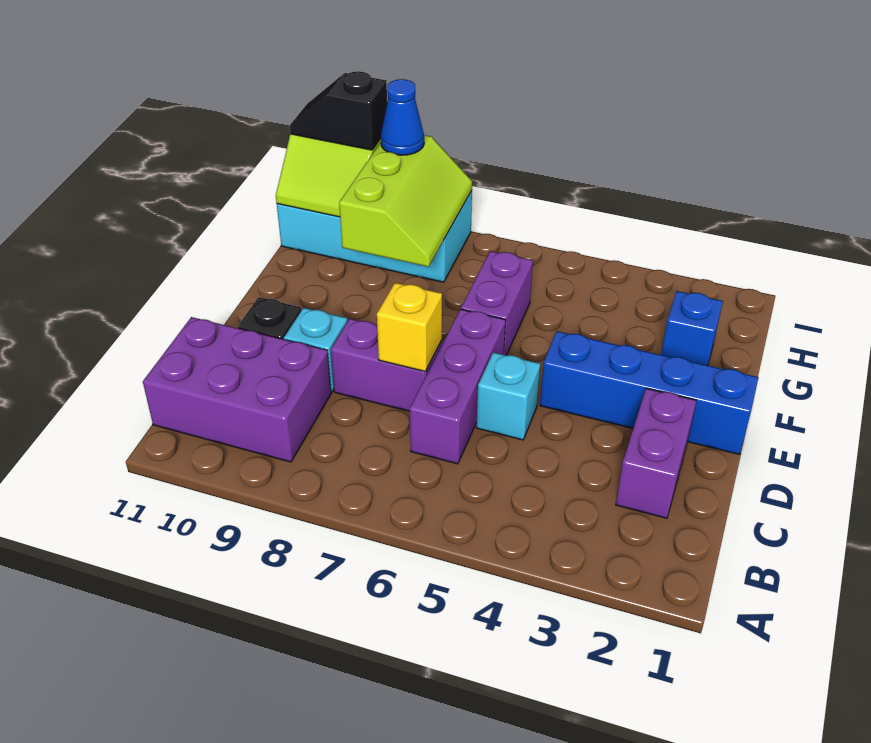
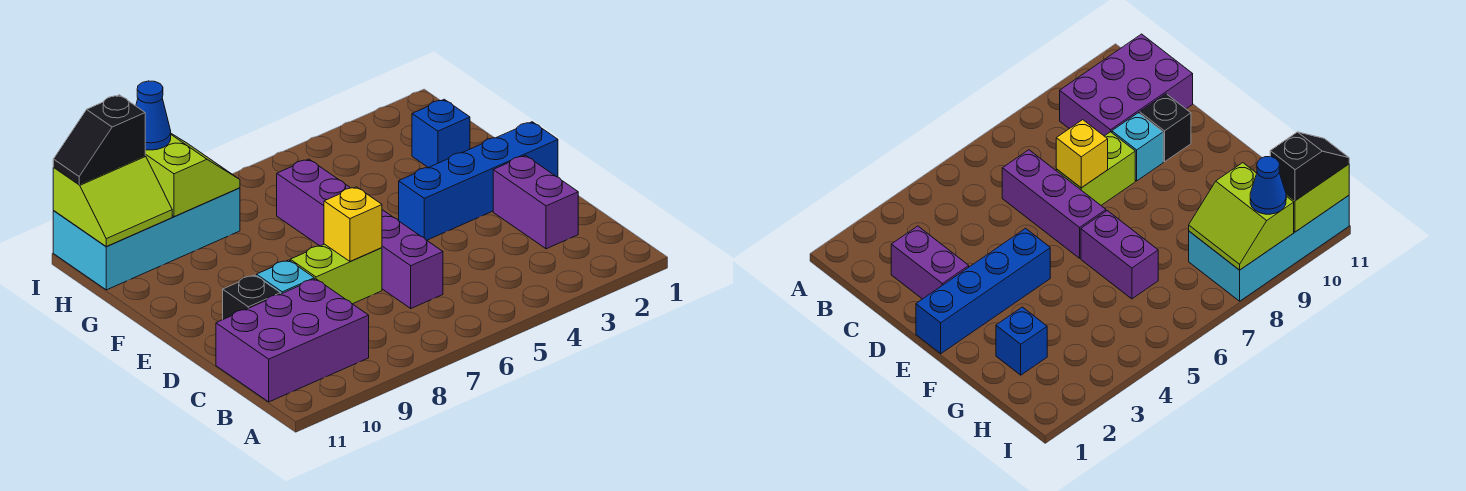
cyan 1x1 brick [477,352,540,440] -> none
purple 1x2 brick [331,319,442,411] -> lime 1x2 brick [290,244,382,304]
lime 2x3 slope [339,135,472,267] -> lime 2x2 slope [145,134,240,217]

